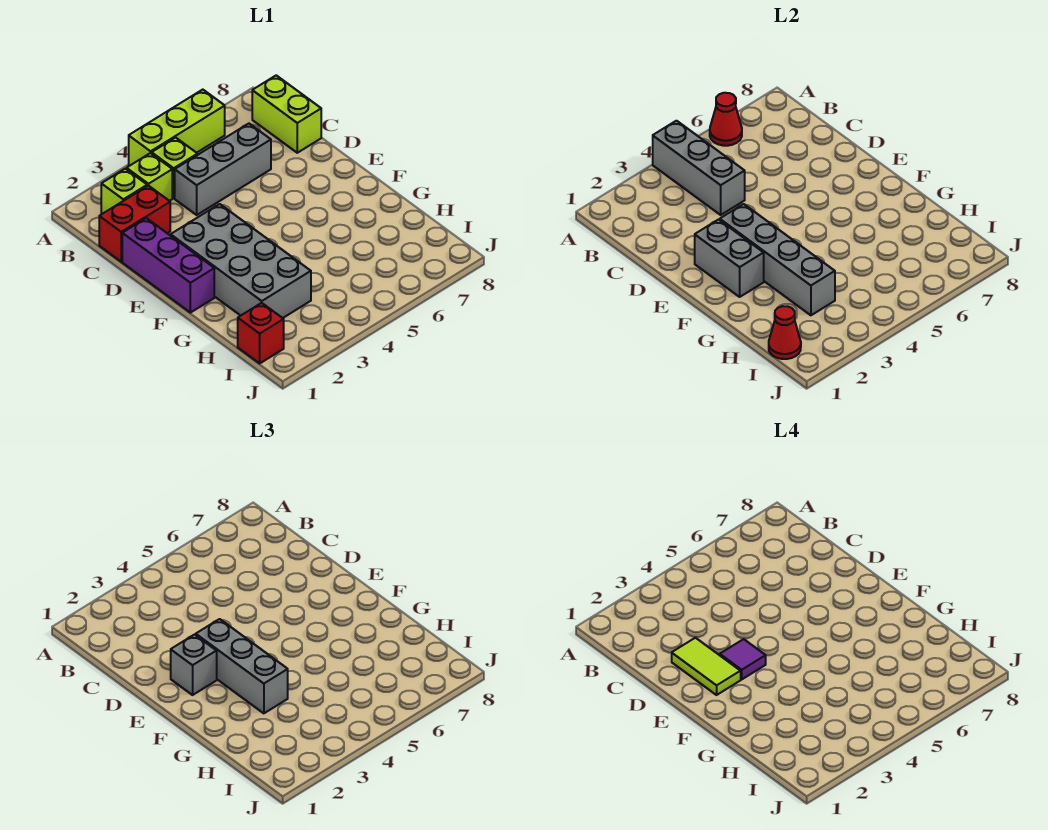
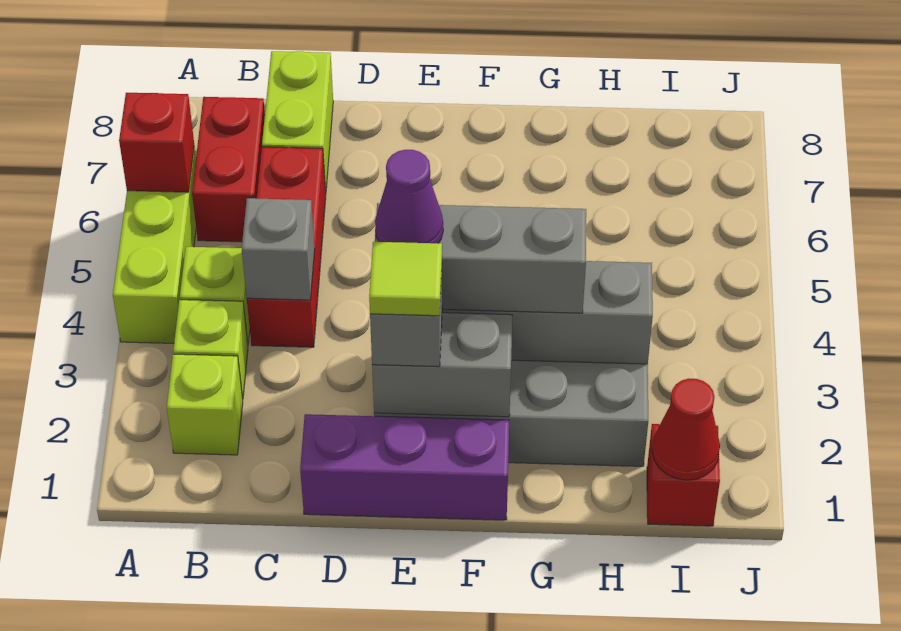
grey 1x3 brick [653,121,745,215] -> grey 1x1 brick [242,198,315,300]
red 1x1 cone [710,93,742,146] -> red 1x1 brick [119,93,194,192]
lime 1x2 brick [252,75,321,153] -> lime 1x2 brick turned to [262,51,333,192]
red 1x2 brick [99,186,170,262] -> red 1x2 brick moved to [192,97,265,242]
grey 1x3 brick [175,124,271,215] -> red 1x3 brick [247,147,326,347]
lime 1x2 tile [672,638,741,695] -> lime 1x1 tile [369,242,442,316]
purple 1x1 tile [720,639,766,679] -> purple 1x1 cone [375,150,443,243]

